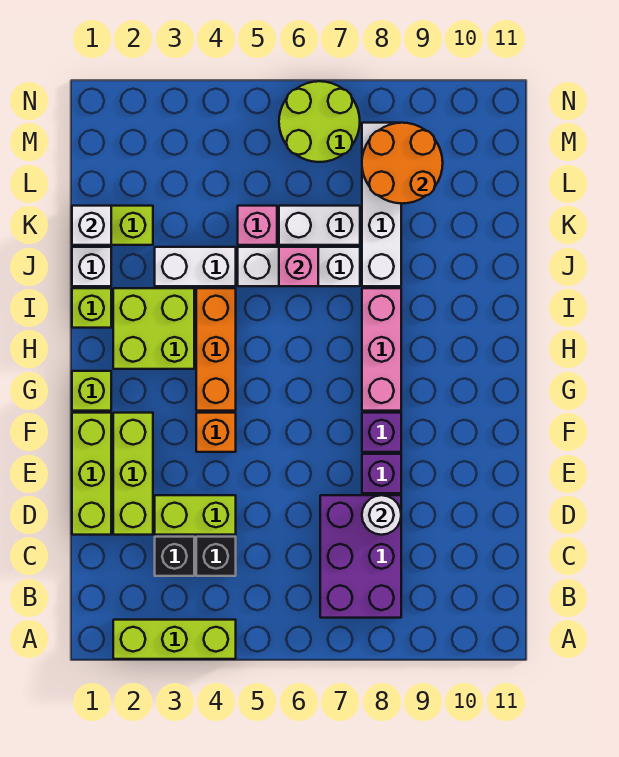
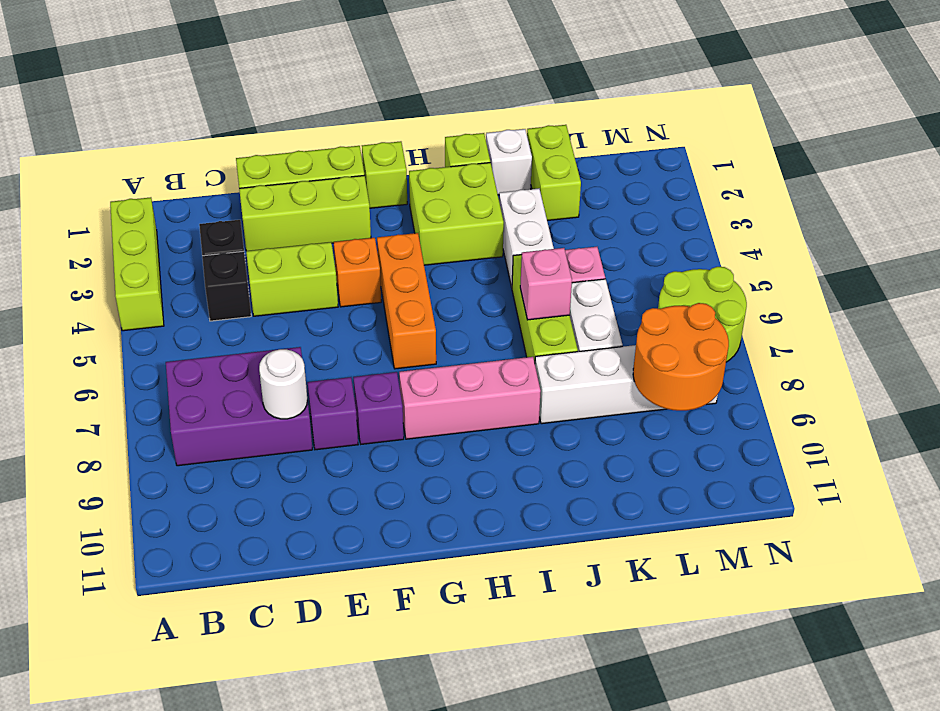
lime 1x2 brick [155,495,236,535] -> lime 1x2 brick turned to [246,242,338,316]
orange 1x3 brick [196,288,236,411] -> orange 1x3 brick turned to [377,233,436,369]
white 1x3 brick [238,247,360,286] -> lime 1x3 brick [512,255,578,362]
white 1x1 brick [72,206,111,245] -> none

